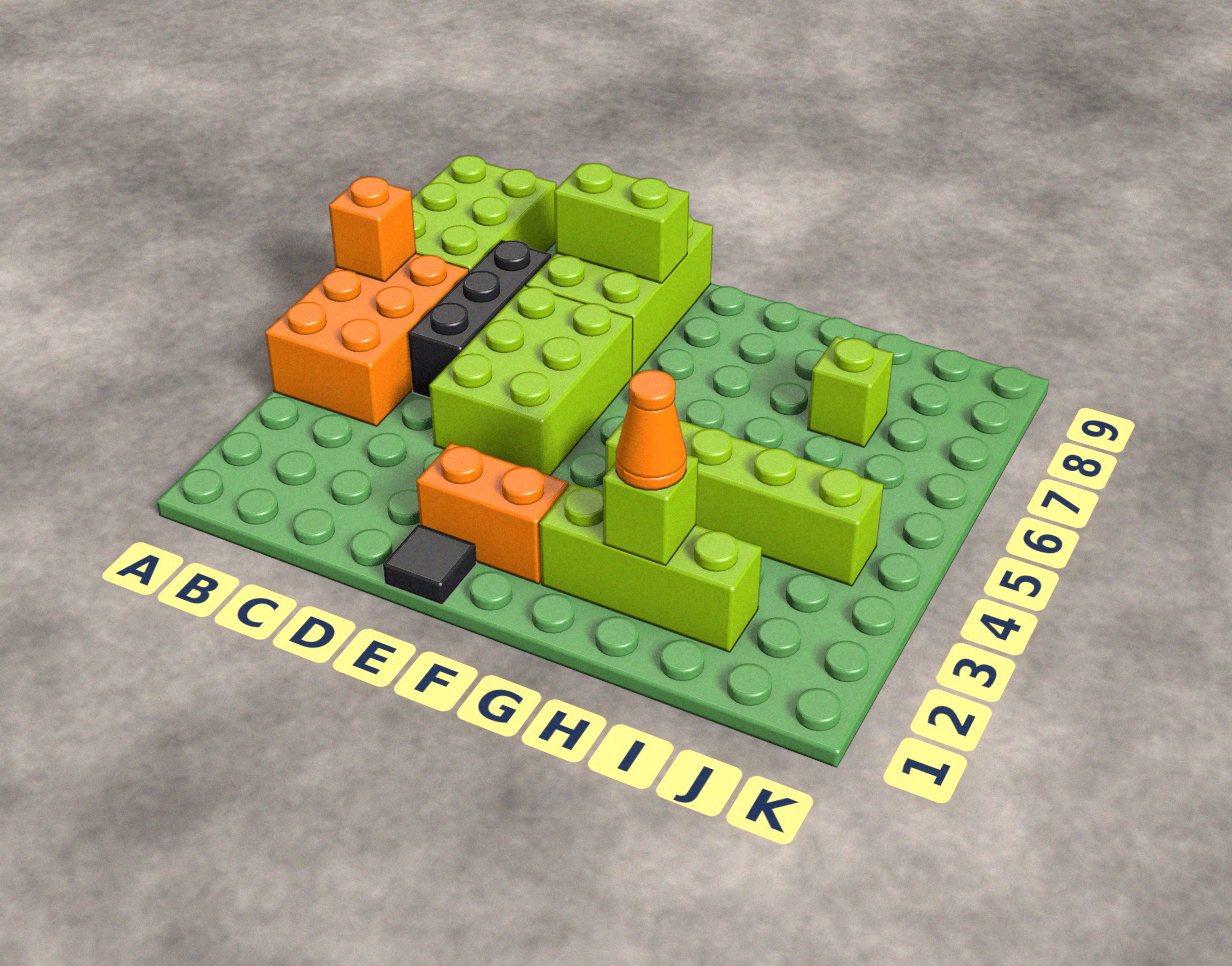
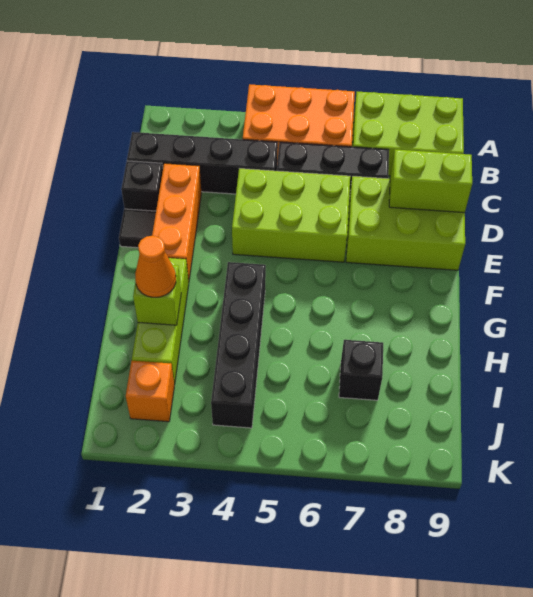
orange 1x1 brick [329,176,416,282] -> orange 1x1 brick moved to [126,361,174,422]
none -> black 1x4 brick [127,132,278,194]
none -> black 1x1 brick [121,161,163,211]
lime 1x2 brick [554,163,689,283] -> lime 1x2 brick turned to [389,149,472,213]
orange 1x2 brick [416,443,569,584] -> orange 1x3 brick [152,163,201,282]
lime 1x4 brick [606,419,884,586] -> black 1x4 brick [211,262,266,428]
lime 1x1 brick [807,336,893,447] -> black 1x1 brick [339,340,383,400]

